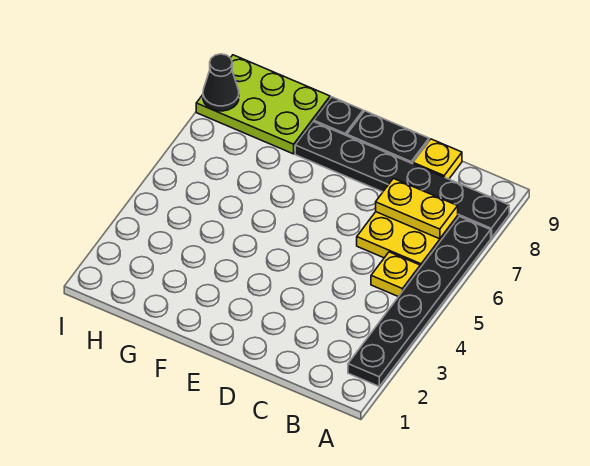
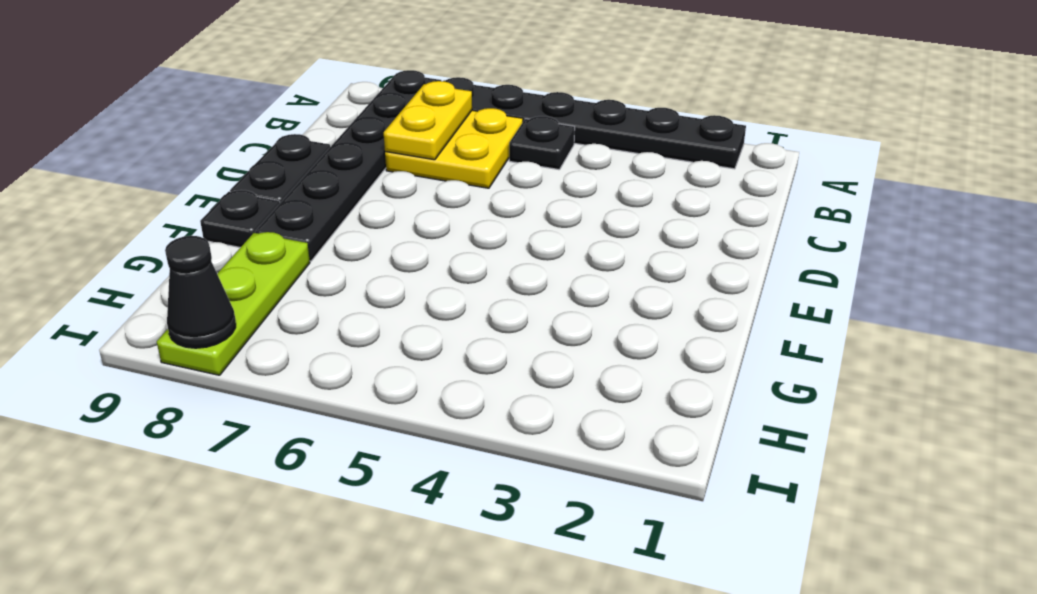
yellow 1x1 plate [371,252,420,297] -> black 1x1 plate [509,116,575,170]
yellow 1x1 plate [413,139,462,179] -> none
lime 2x3 plate [196,55,330,154] -> lime 1x3 plate [157,232,310,375]

